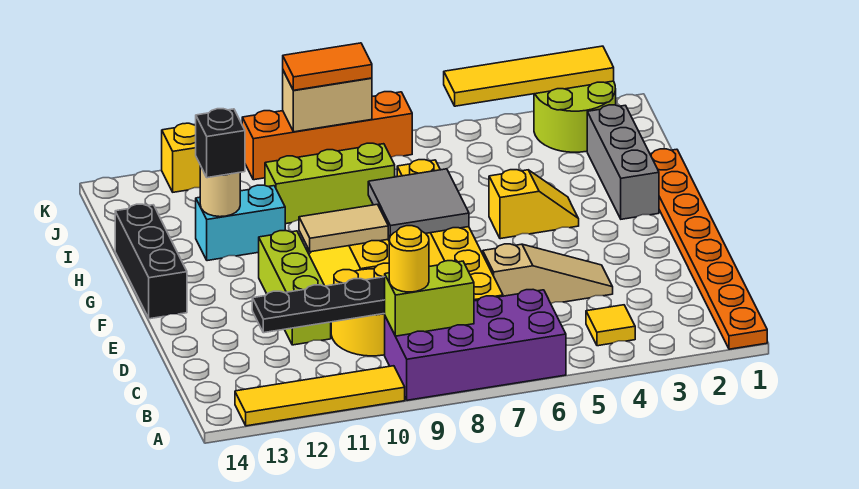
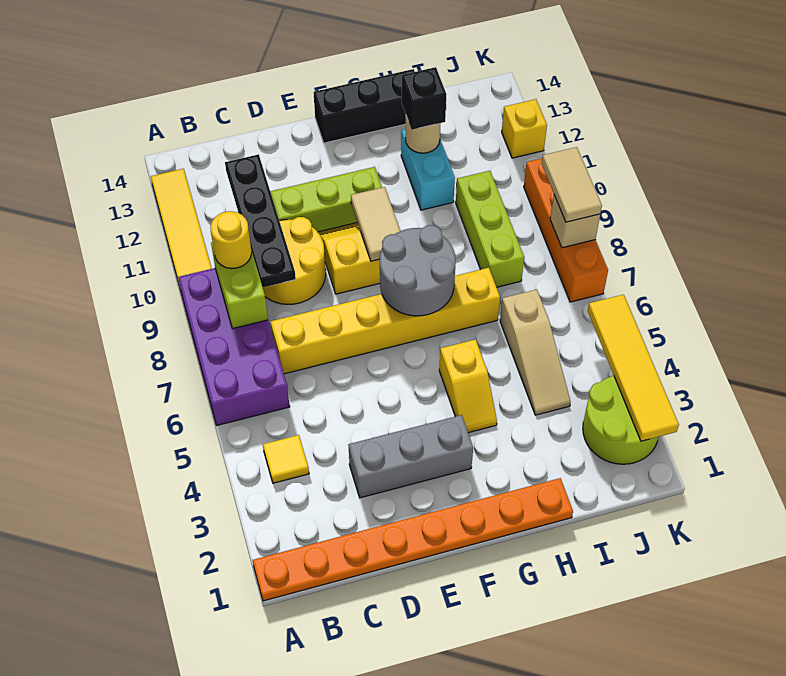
tan 1x3 slope [483,244,613,303] -> tan 1x3 slope moved to [500,290,571,415]
grey 2x2 tile [368,169,469,237] -> grey 2x2 round brick [379,225,456,316]
grey 1x3 brick [587,105,659,219] -> grey 1x3 brick moved to [349,415,473,498]
tan 1x2 brick [283,71,372,132] -> tan 1x1 brick [550,195,600,248]
orange 1x2 tile [283,43,372,90] -> tan 1x2 tile [542,147,602,222]

